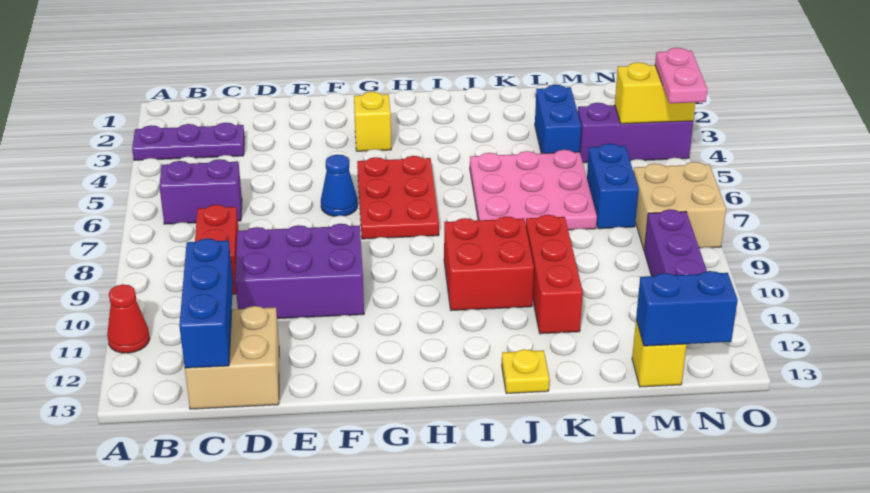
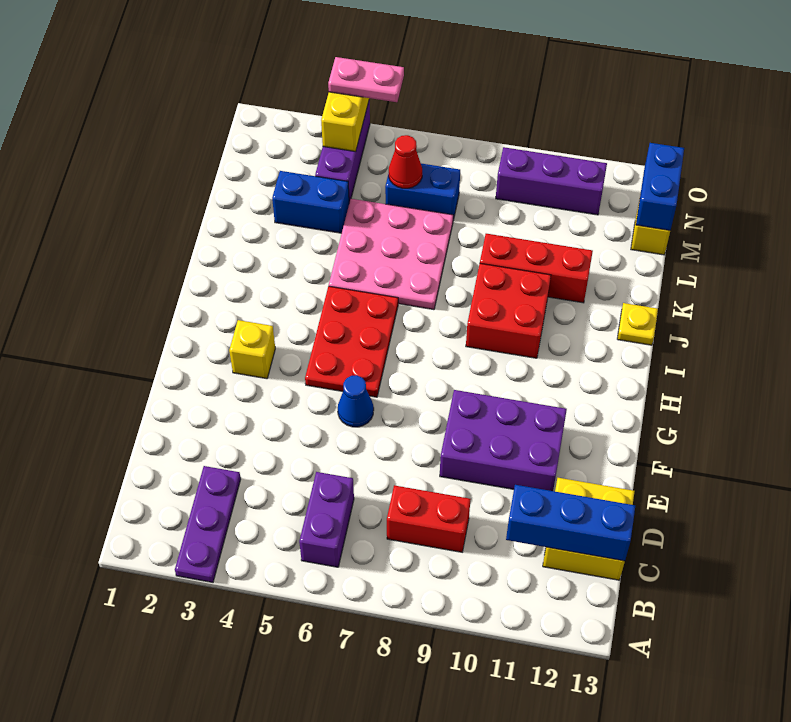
red 1x1 cone [107,284,150,353] -> red 1x1 cone moved to [389,135,422,188]
tan 2x2 brick [185,306,279,409] -> yellow 2x2 brick [543,478,635,580]
purple 2x3 brick [235,224,364,319] -> purple 2x3 brick turned to [440,390,567,491]
red 2x3 plate [357,156,439,239] -> red 2x3 plate turned to [305,286,398,397]
tan 2x2 brick [633,162,726,249] -> none

